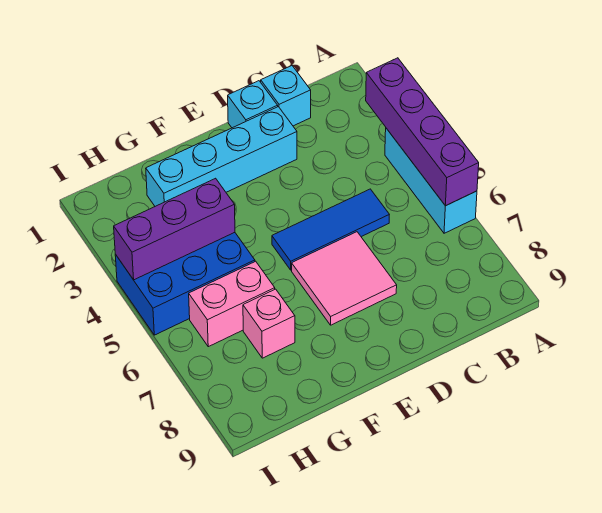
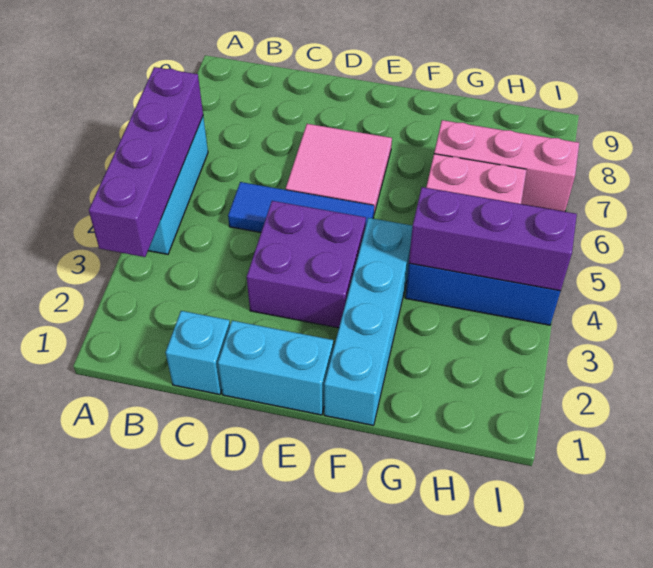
cyan 1x1 brick [228,81,278,128] -> cyan 1x2 brick [218,321,333,415]
cyan 1x4 brick [146,107,297,206] -> cyan 1x4 brick turned to [324,218,413,425]
none -> purple 2x2 brick [247,201,366,328]
pink 1x1 brick [243,289,295,358] -> pink 1x3 brick [434,120,579,212]

